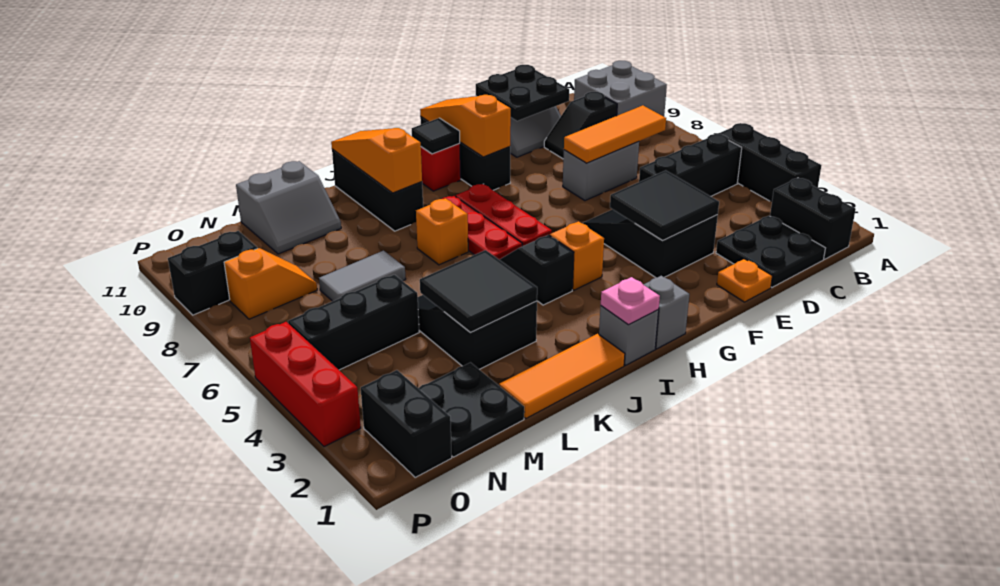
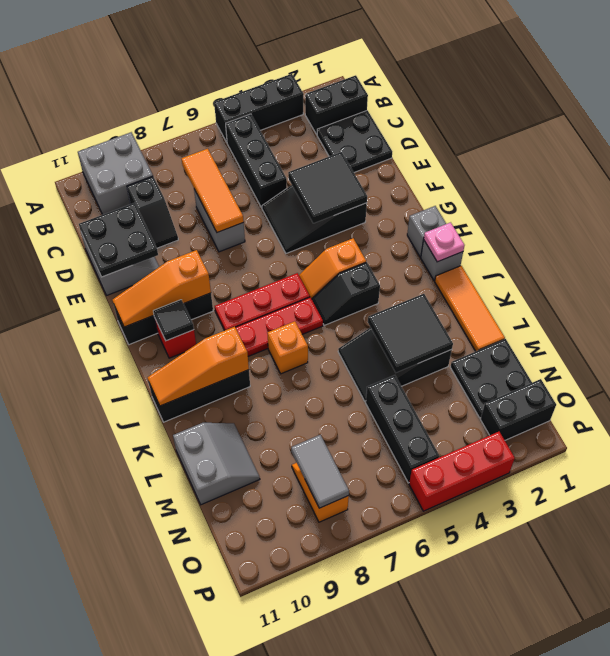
orange 1x1 plate [717,259,772,302] -> none
grey 1x2 tile [319,251,406,301] -> grey 1x2 tile moved to [291,435,349,508]
black 1x2 brick [168,231,257,315] -> none

